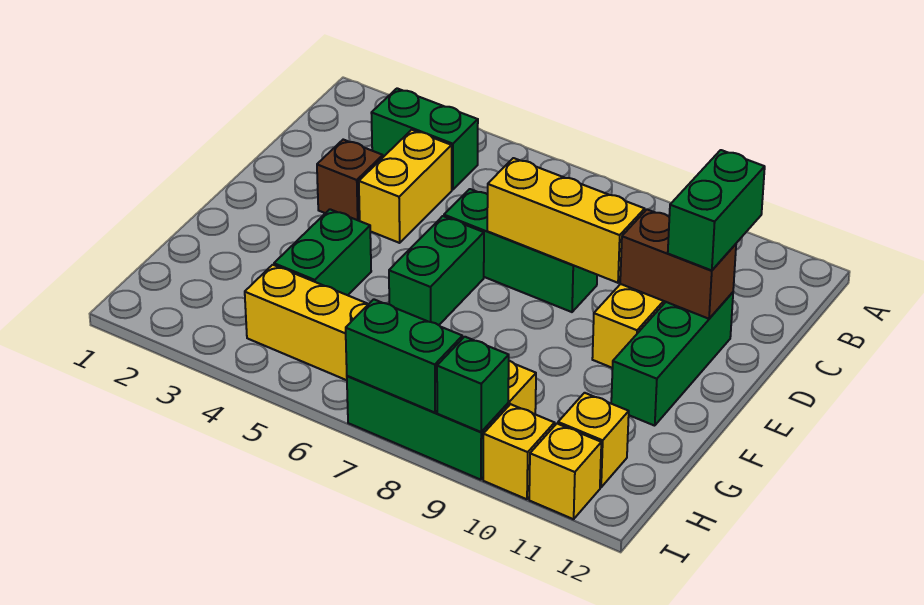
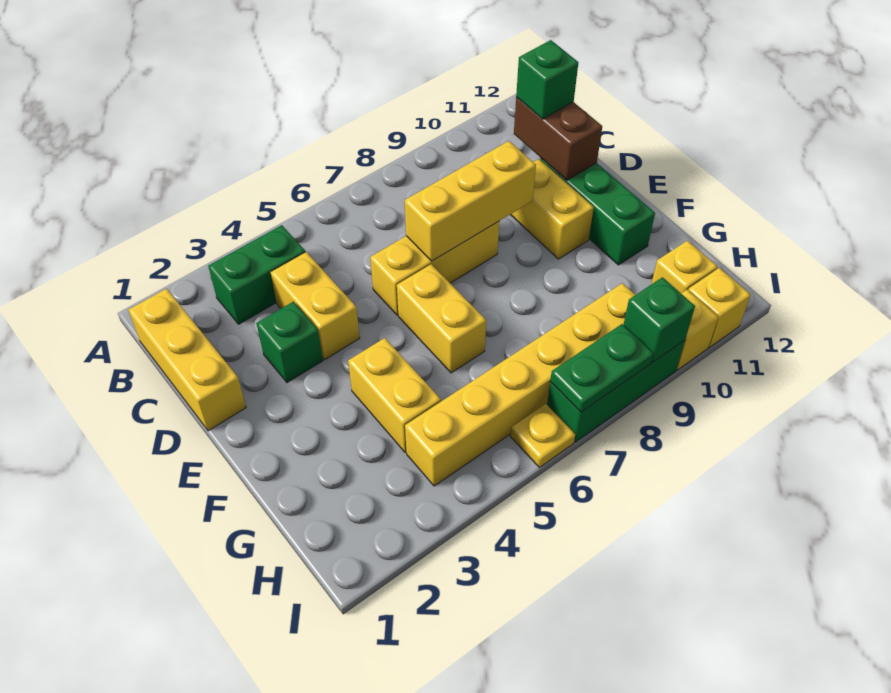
none -> yellow 1x3 brick [129,289,246,431]
green 1x2 brick [668,150,765,270] -> green 1x1 brick [516,40,578,119]
brown 1x1 brick [317,140,383,221] -> green 1x1 brick [256,302,323,383]
green 1x3 brick [444,189,597,312] -> yellow 1x3 brick [370,222,499,315]
brown 1x2 brick [620,210,736,319] -> brown 1x2 brick turned to [514,97,602,180]
green 1x2 brick [389,216,484,325] -> yellow 1x2 brick [397,264,486,373]
green 1x2 brick [274,209,371,295] -> yellow 1x2 brick [348,338,441,452]
none -> yellow 1x1 plate [510,404,575,468]
green 1x2 brick [346,299,462,413] -> green 1x2 plate [550,324,654,412]

